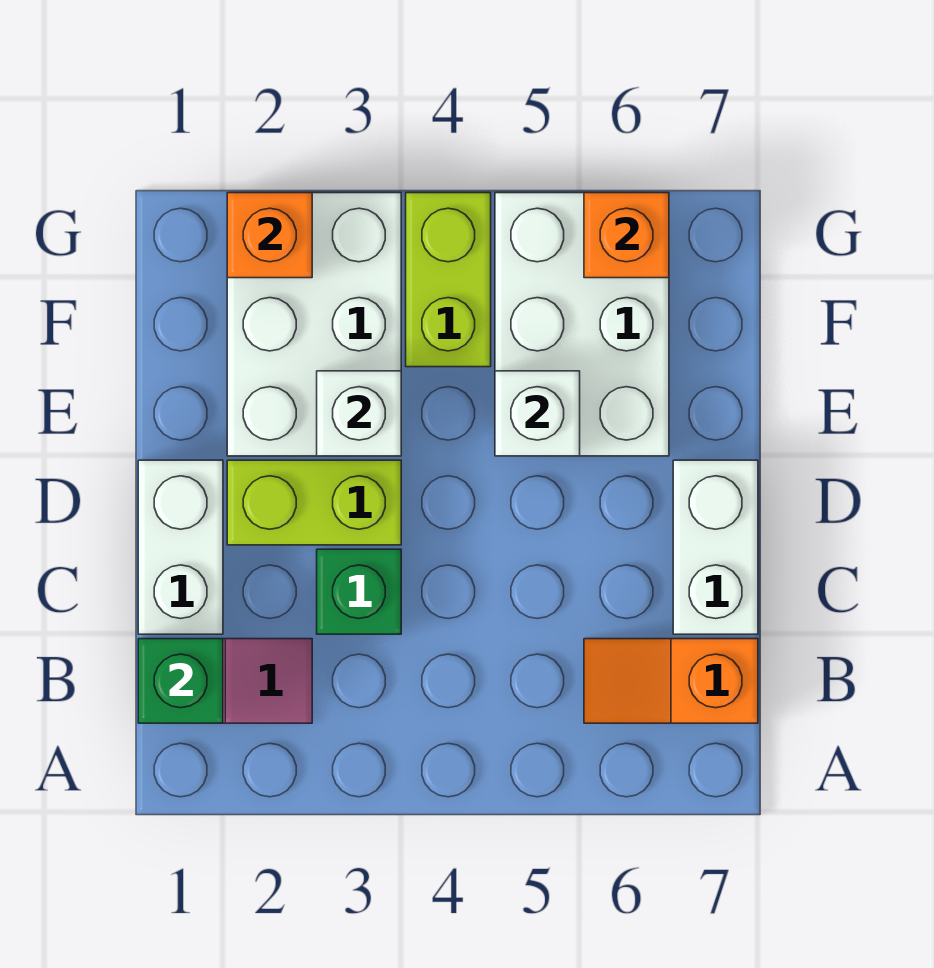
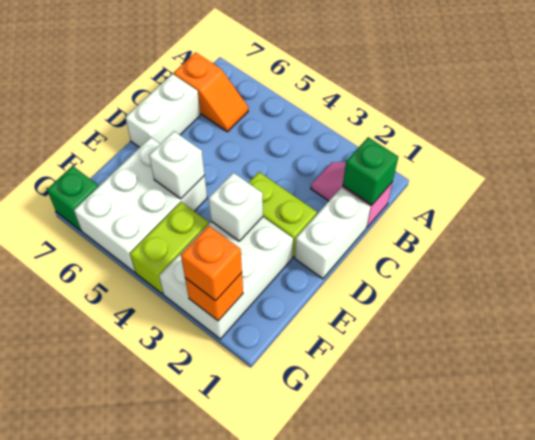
green 1x1 brick [317,549,401,634] -> green 1x1 brick moved to [47,166,99,230]
orange 1x1 brick [584,193,669,278] -> orange 1x1 brick moved to [181,226,242,301]

